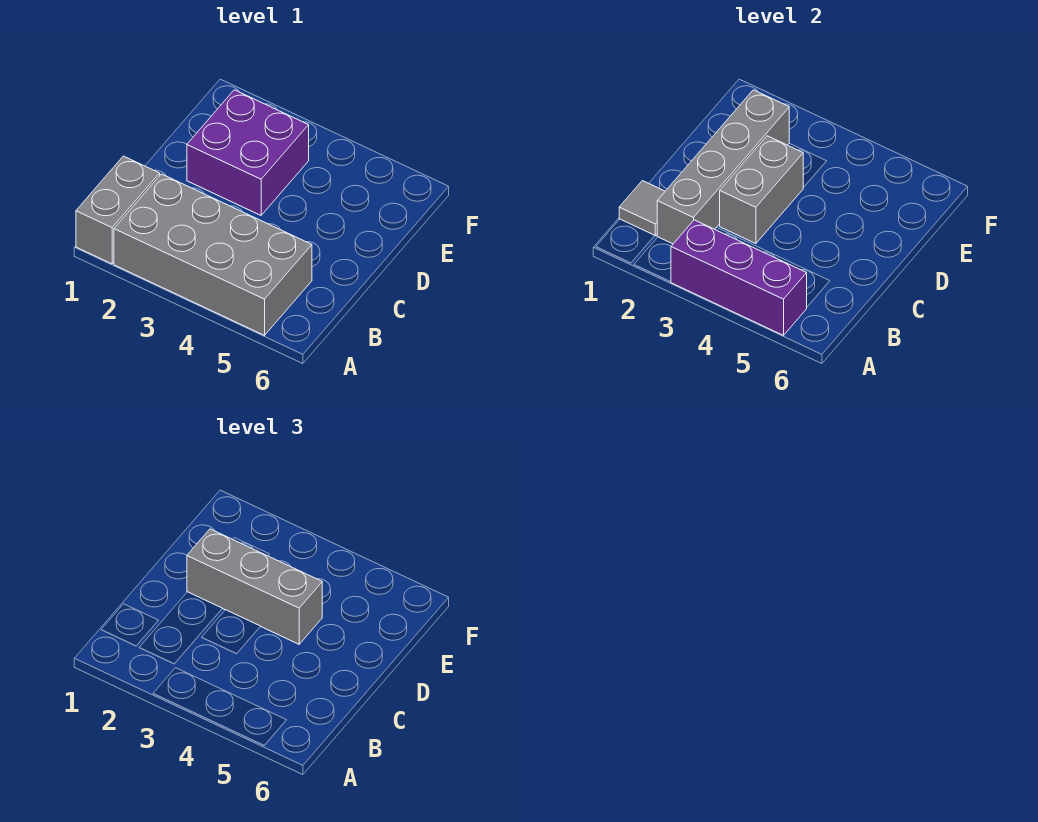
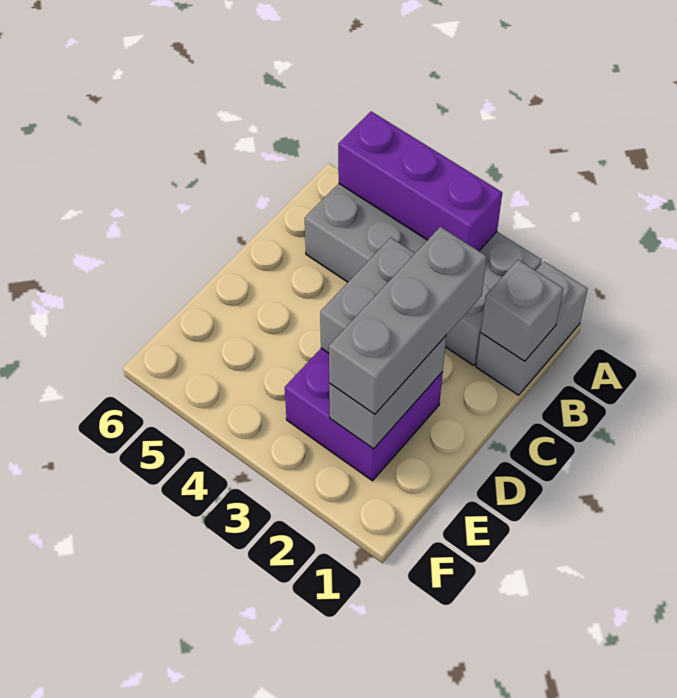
grey 1x1 tile [619,181,665,236] -> grey 1x1 brick [481,260,563,361]
grey 1x4 brick [657,90,789,244] -> grey 1x2 brick [329,336,446,449]
grey 1x3 brick [187,529,322,644] -> grey 1x3 brick turned to [329,227,487,414]

